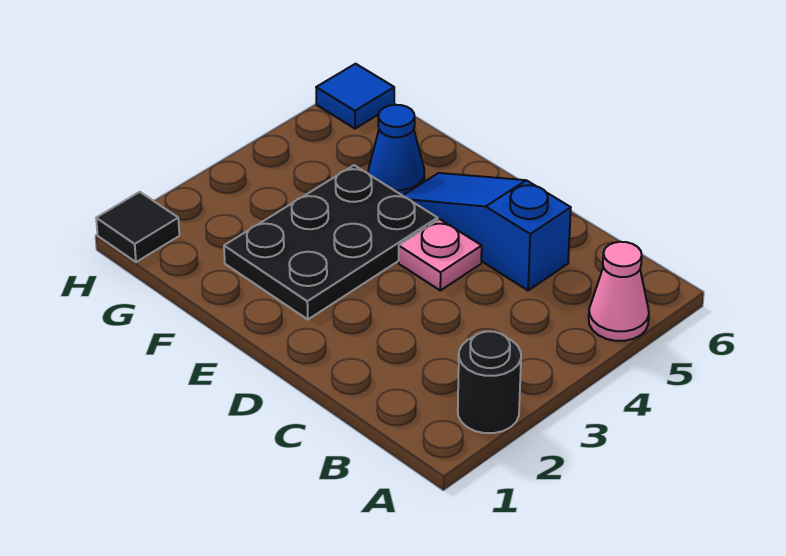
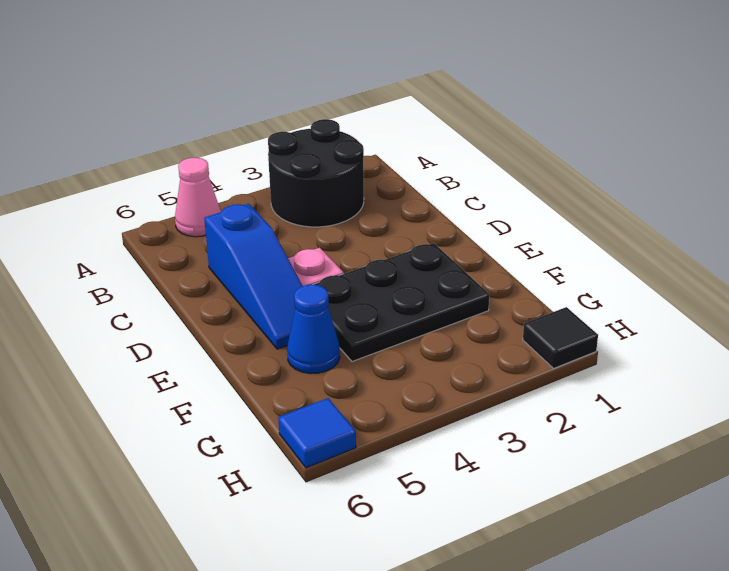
black 1x1 round brick [458,331,521,433] -> black 2x2 round brick [268,119,364,227]

